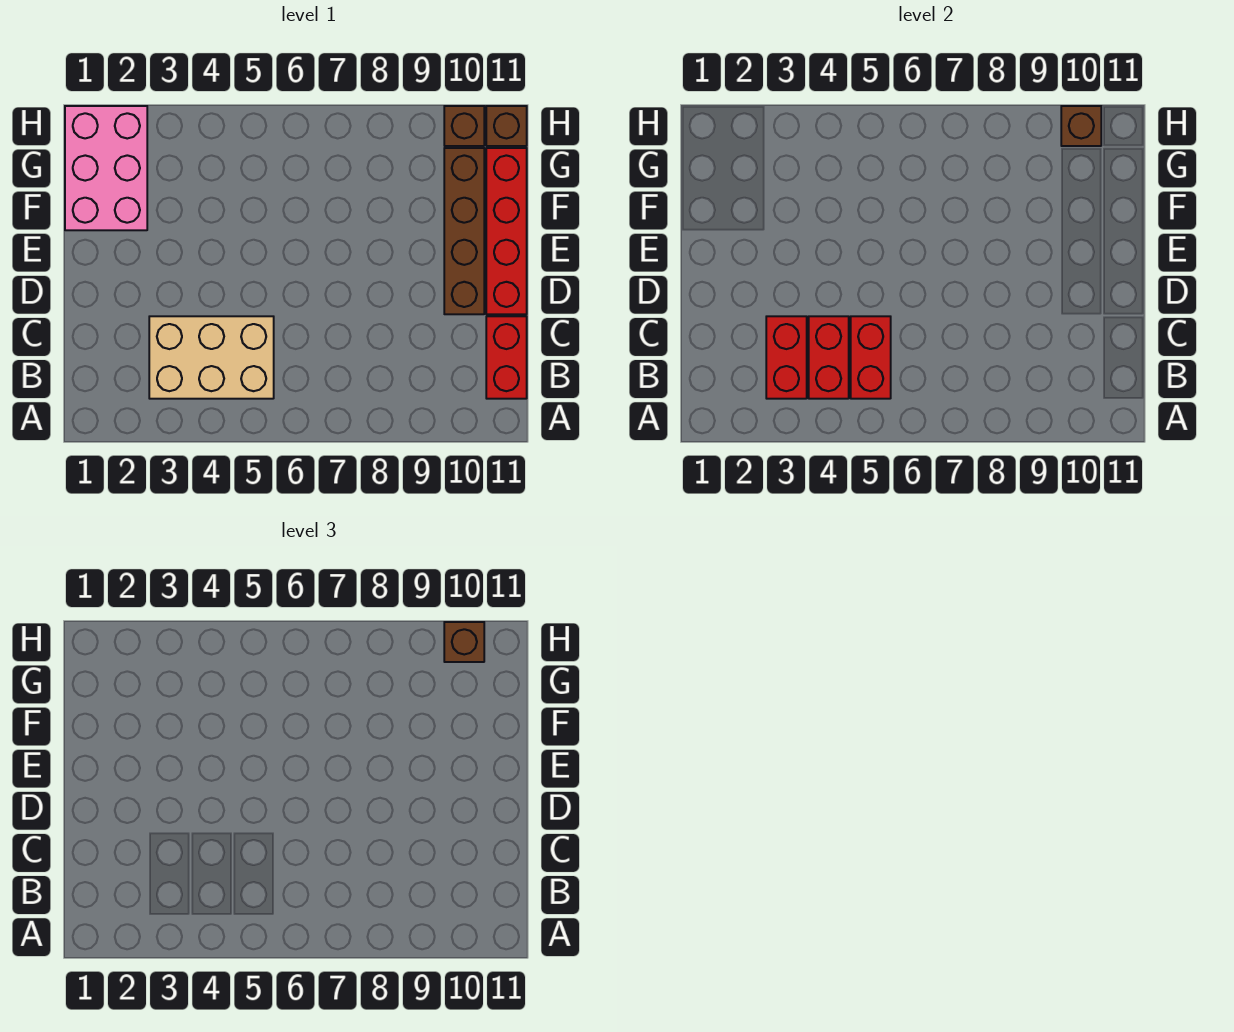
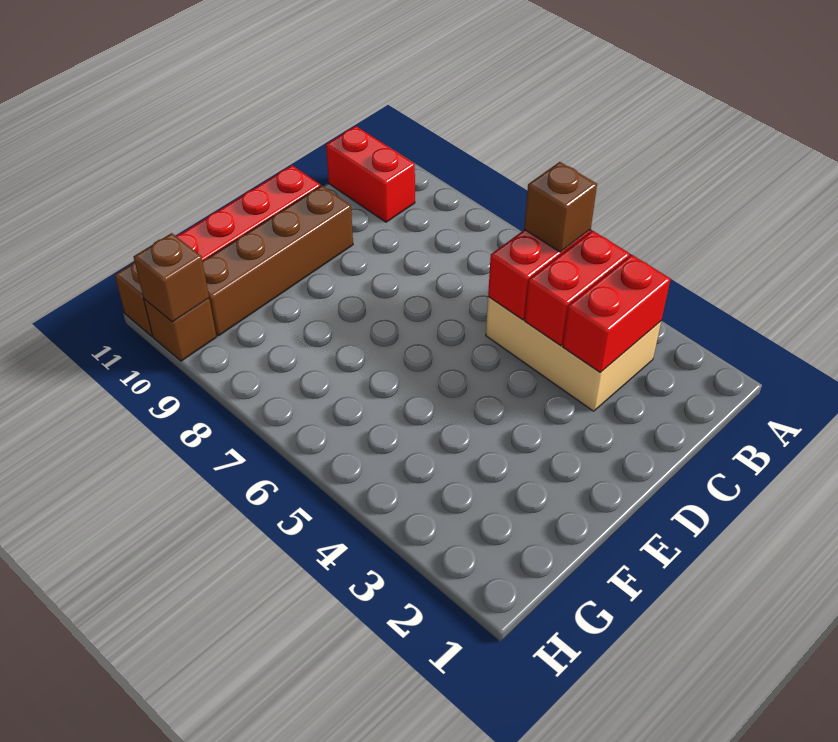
red 1x2 brick [486,316,527,399] -> red 1x2 brick turned to [326,126,415,222]
pink 2x3 brick [65,106,147,230] -> none
brown 1x1 brick [444,622,484,662] -> brown 1x1 brick moved to [524,162,597,252]

